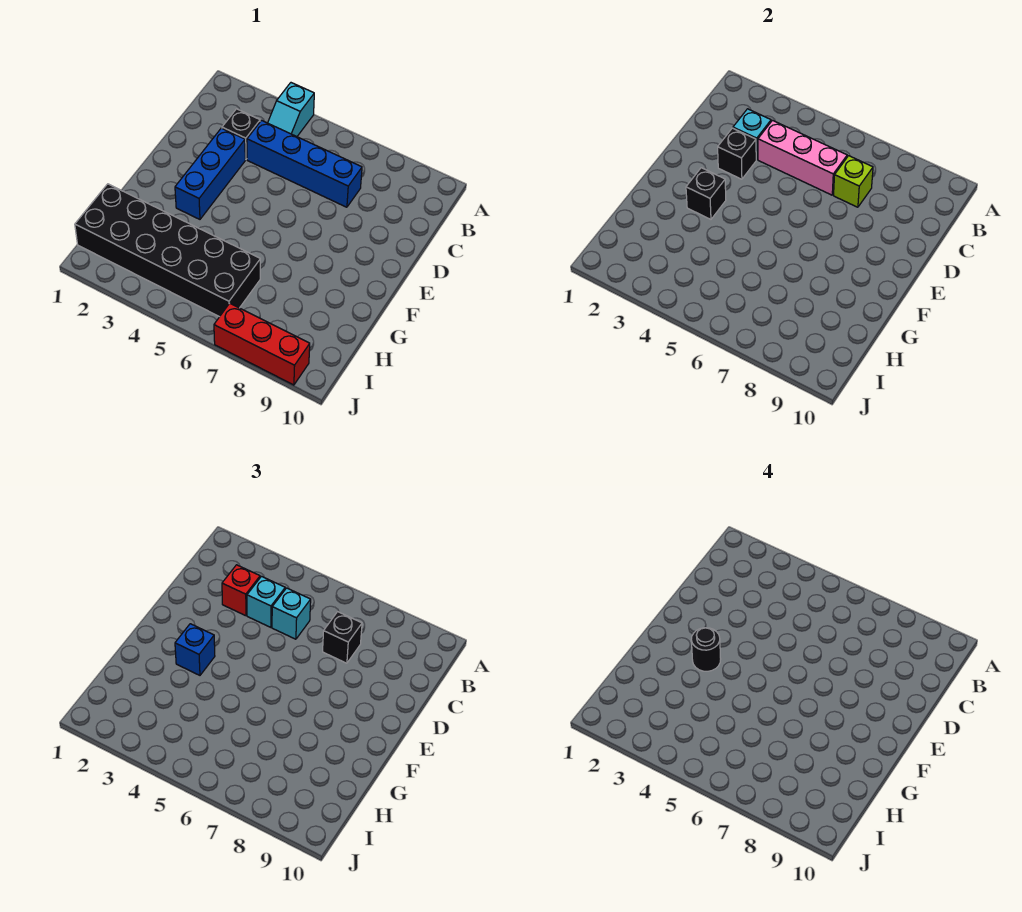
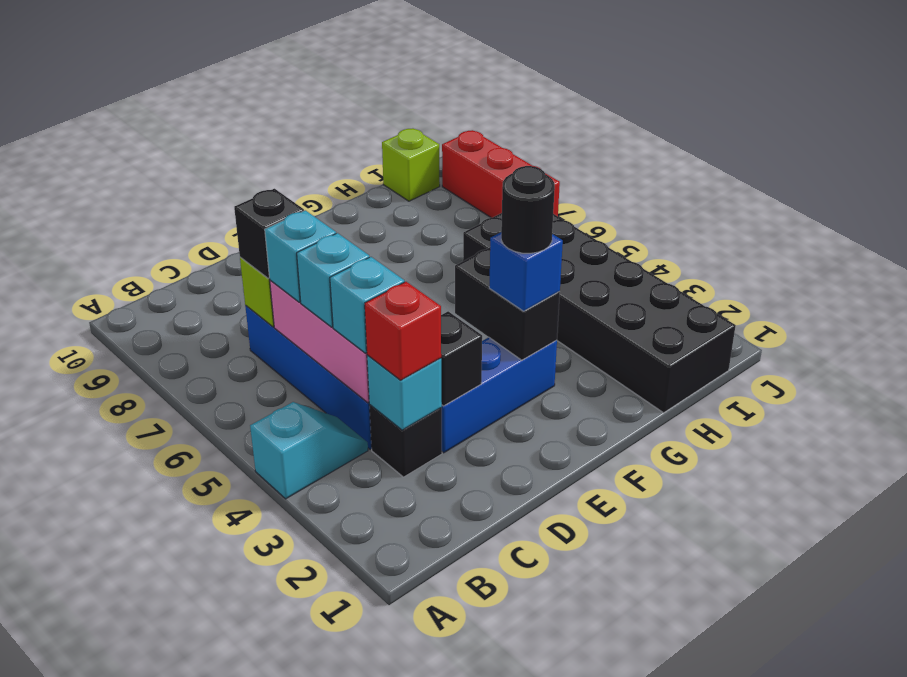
none -> cyan 1x1 brick [265,210,336,302]
black 1x1 brick [686,168,726,219] -> black 1x2 brick [455,247,560,360]
none -> lime 1x1 brick [382,128,440,201]

